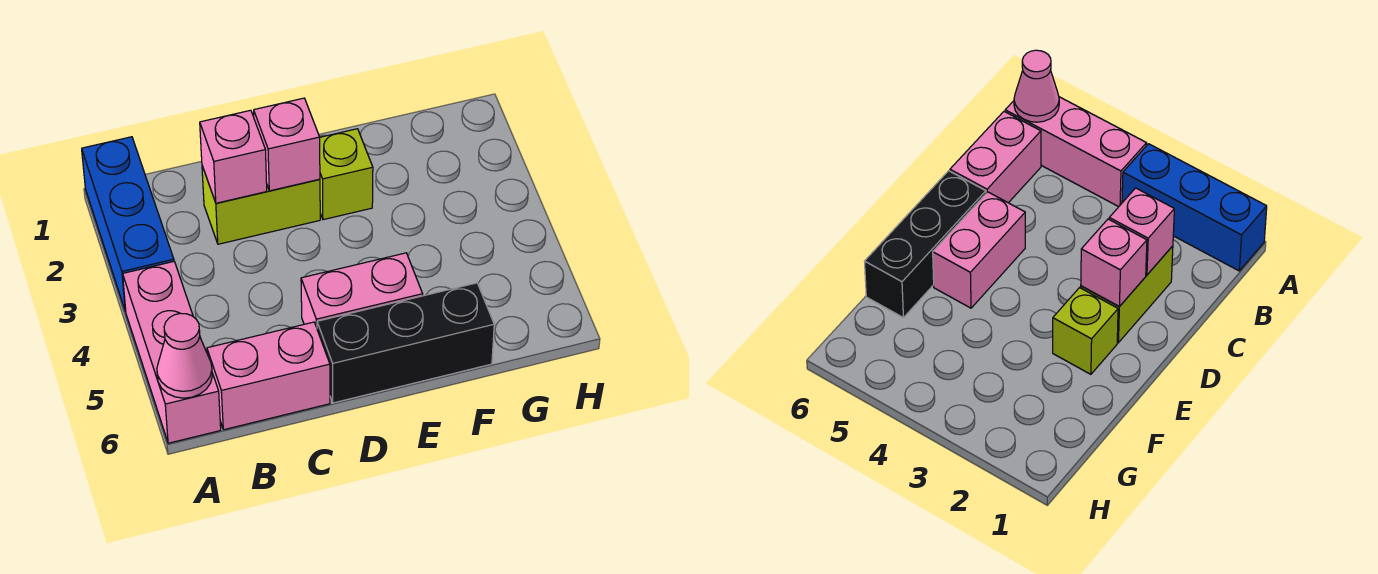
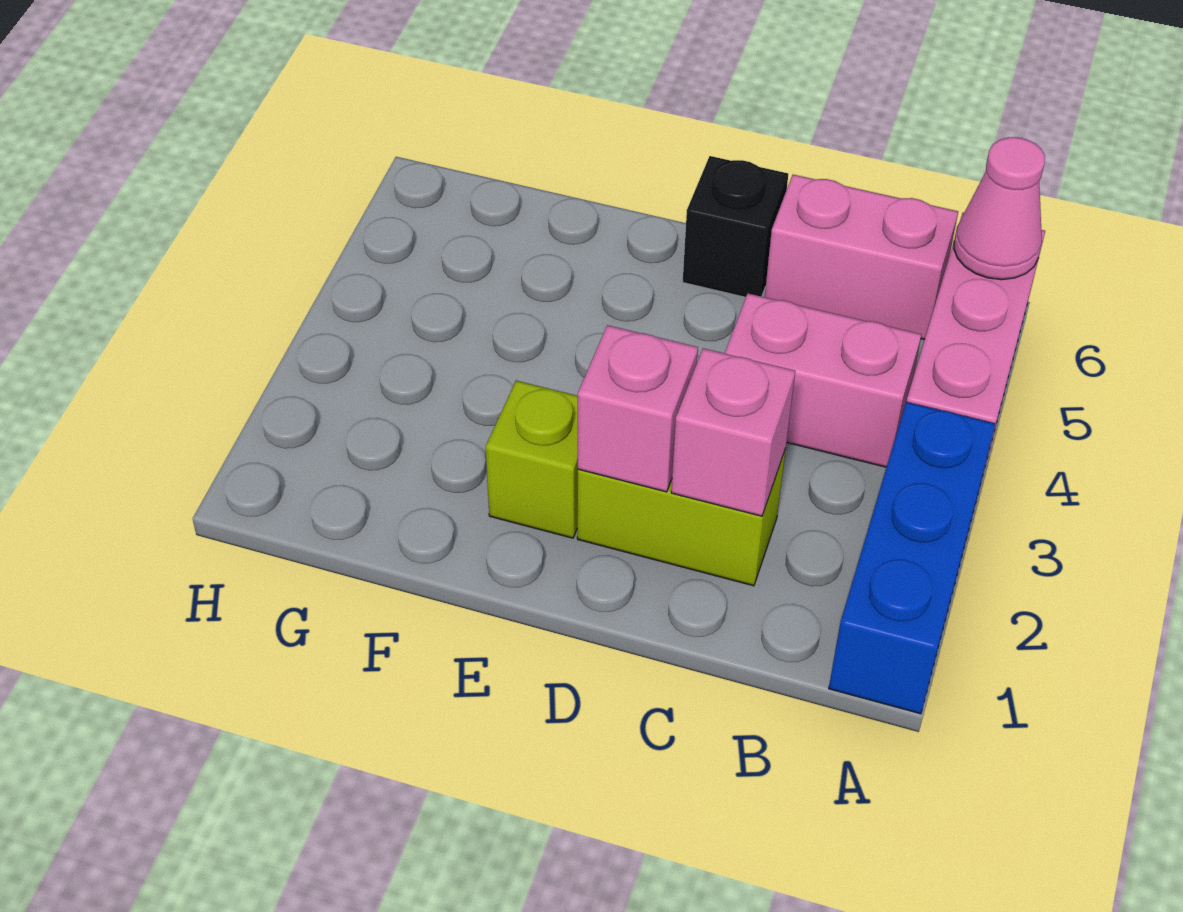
pink 1x2 brick [301,253,423,328] -> pink 1x2 brick moved to [725,293,921,467]
black 1x3 brick [317,283,494,403] -> black 1x1 brick [683,156,788,297]

